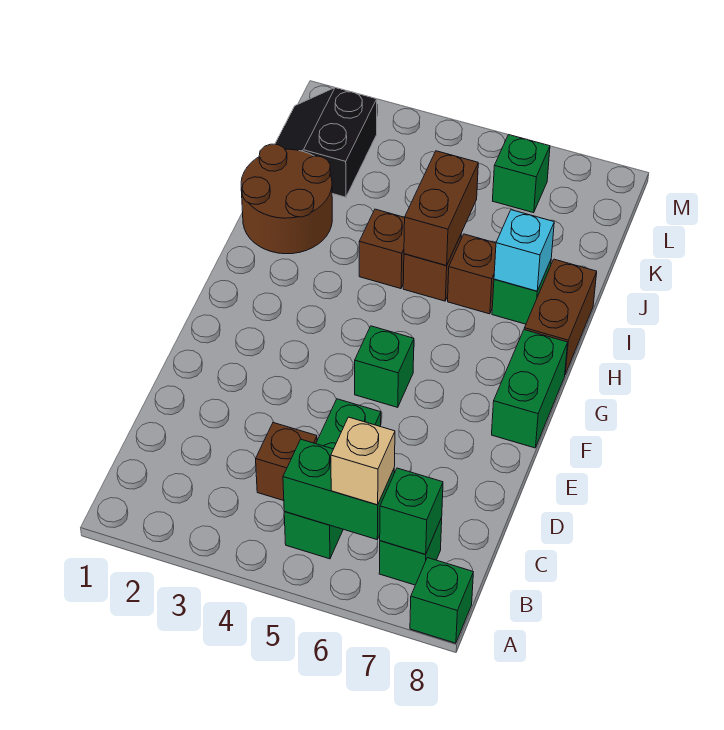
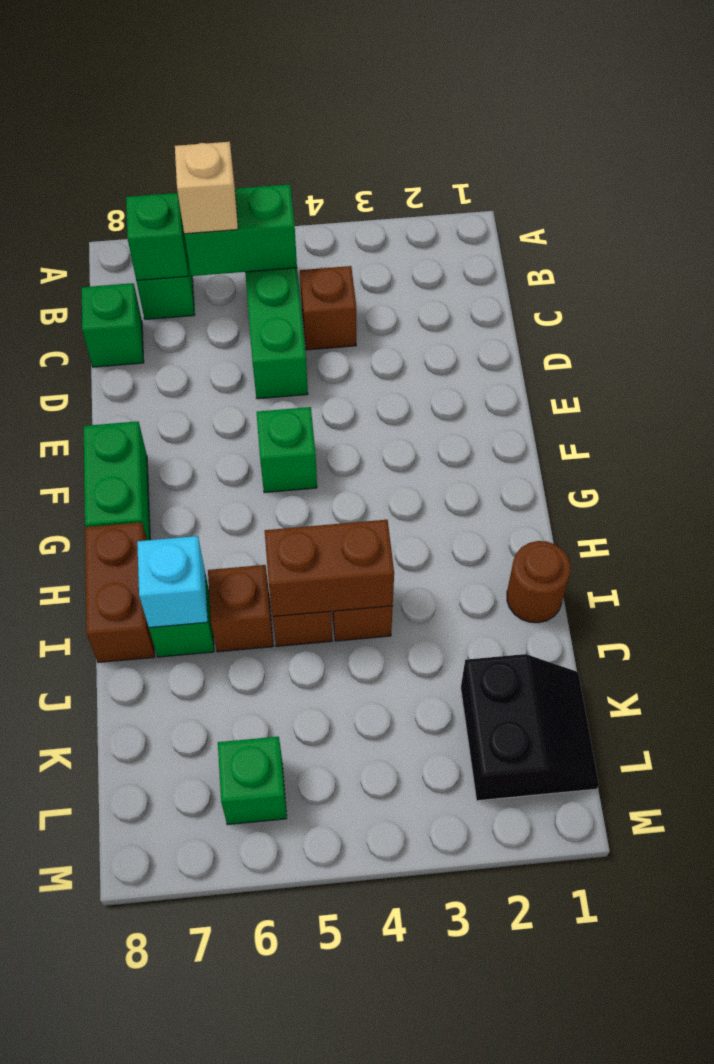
green 1x1 brick [410,558,473,643] -> green 1x1 brick moved to [82,283,144,367]
brown 2x2 round brick [241,144,332,254] -> brown 1x1 round brick [507,541,571,623]
brown 1x2 brick [404,151,478,266] -> brown 1x2 brick turned to [265,520,394,617]

